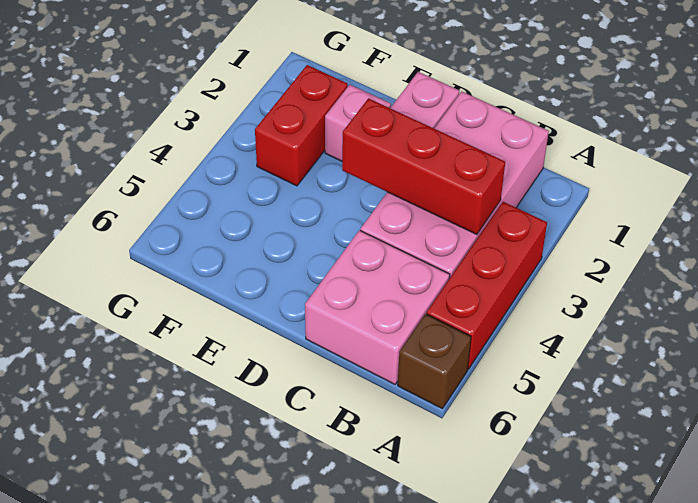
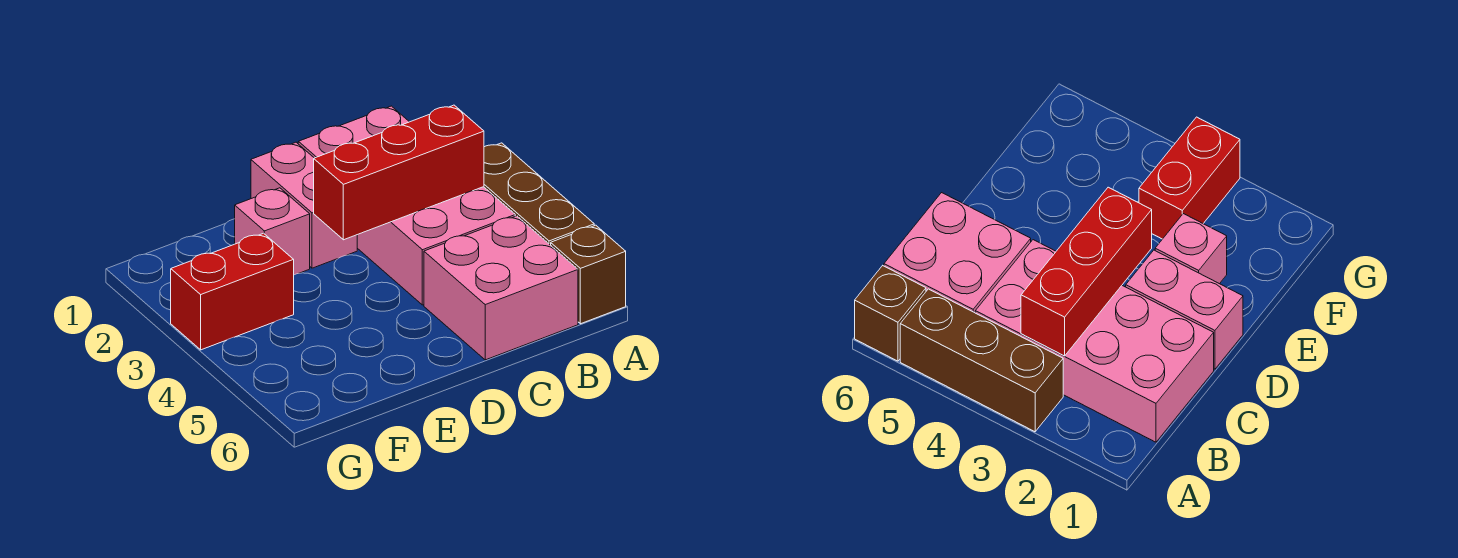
red 1x3 brick [427,202,547,369] -> brown 1x3 brick [484,143,594,245]
red 1x2 brick [255,65,348,186] -> red 1x2 brick turned to [171,233,294,350]

